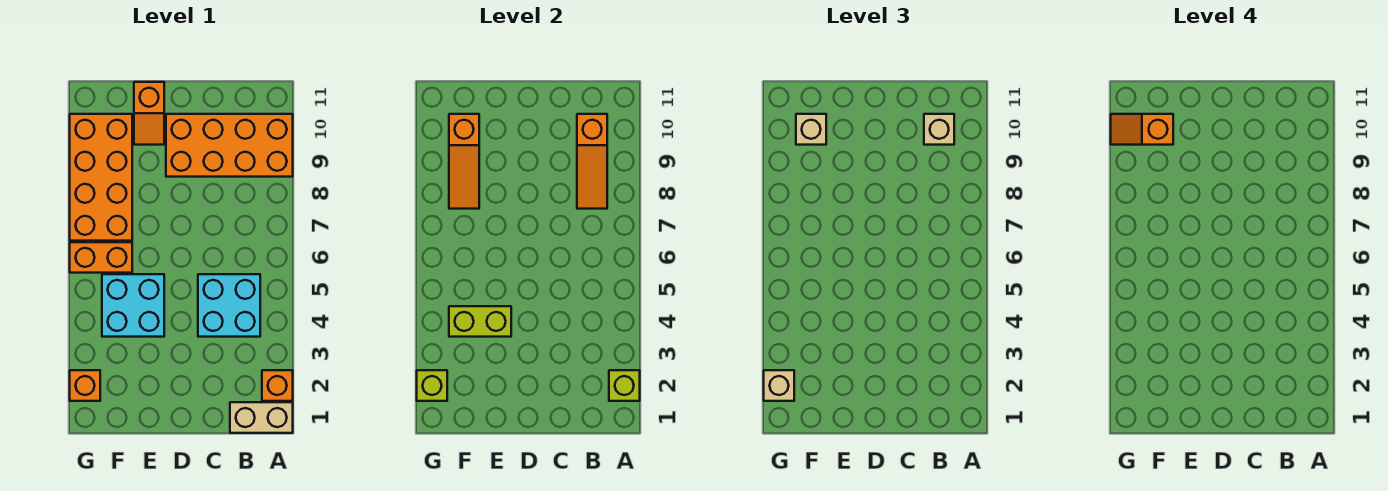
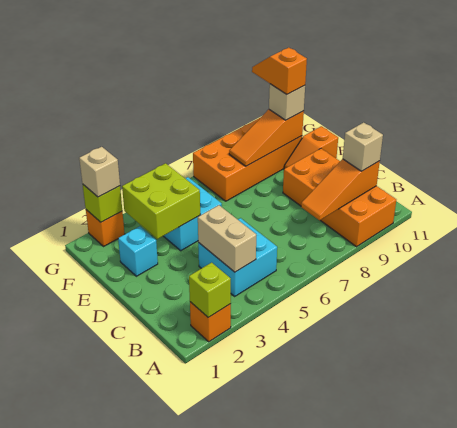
tan 1x2 brick [230,402,293,433] -> tan 1x2 brick moved to [198,205,256,272]
none -> cyan 1x1 brick [118,226,158,276]
lime 1x2 brick [449,306,511,337] -> lime 2x2 brick [122,163,200,239]
orange 1x2 brick [70,242,132,273] -> none

